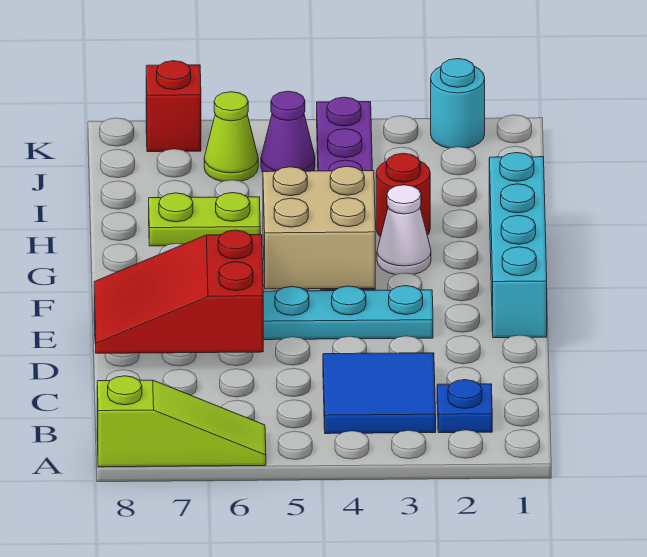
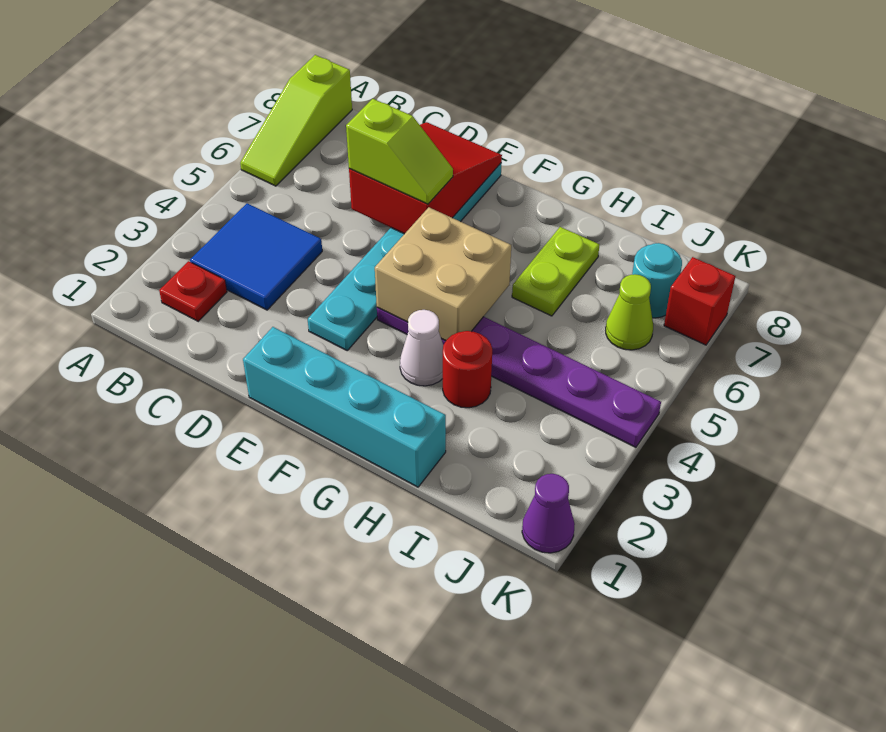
blue 1x1 plate [437,380,492,433] -> red 1x1 plate [159,261,227,321]
none -> lime 1x2 slope [346,99,453,204]
purple 1x1 cone [261,91,315,172] -> purple 1x1 cone moved to [522,474,575,553]
cyan 1x1 round brick [431,59,485,148] -> cyan 1x1 round brick moved to [632,243,682,318]

